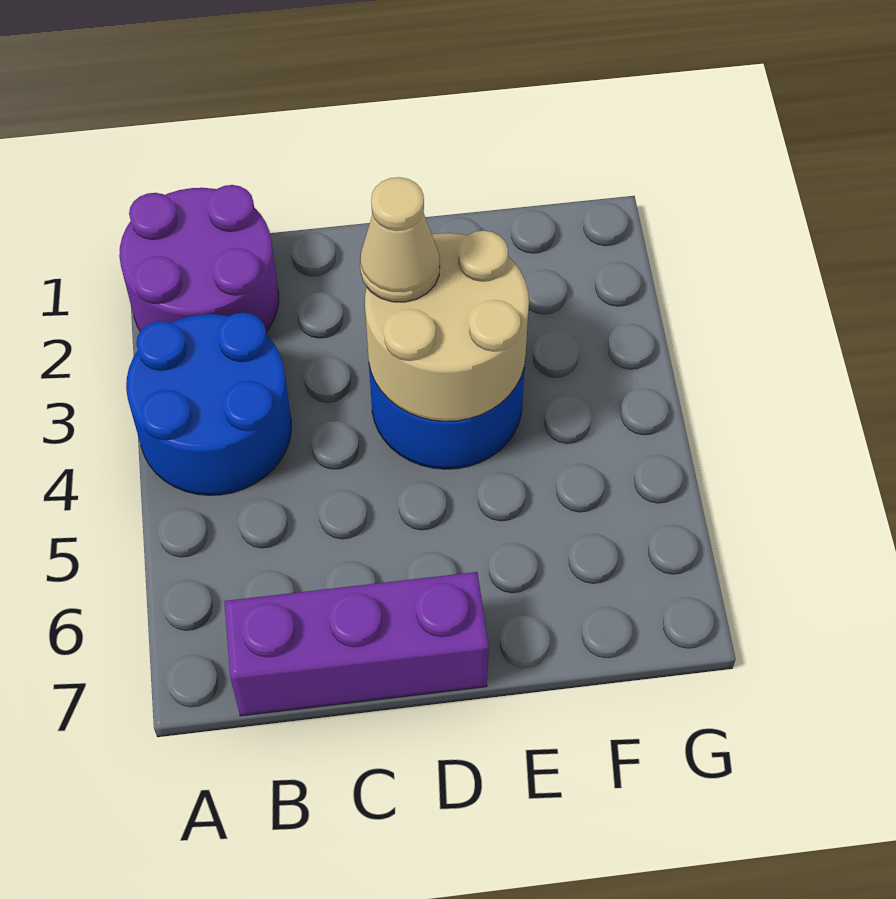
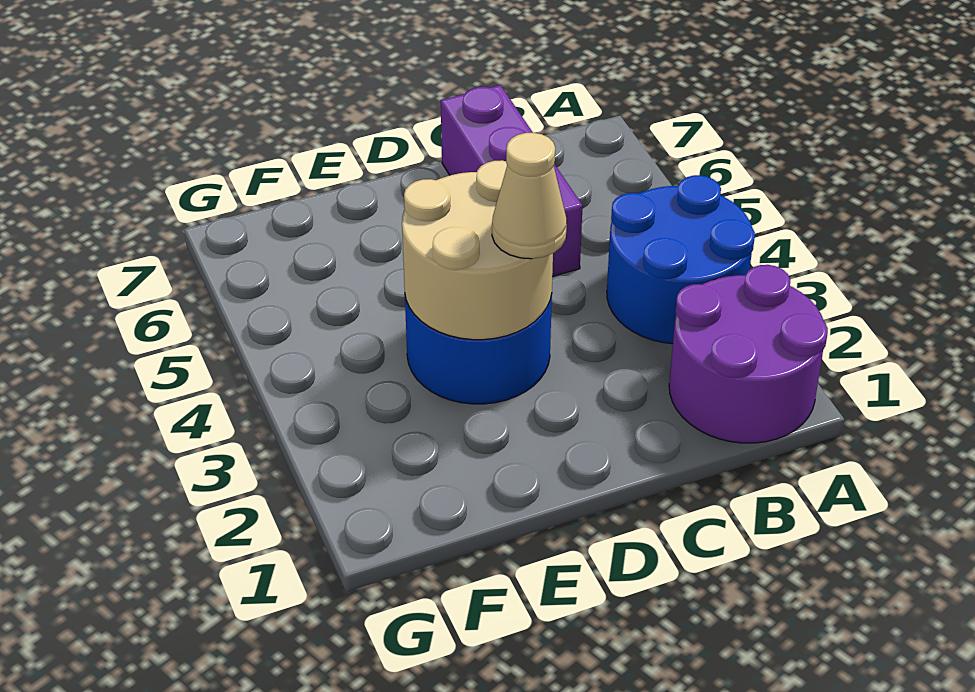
purple 1x3 brick [224,572,489,716] -> purple 1x3 brick turned to [441,85,583,276]

